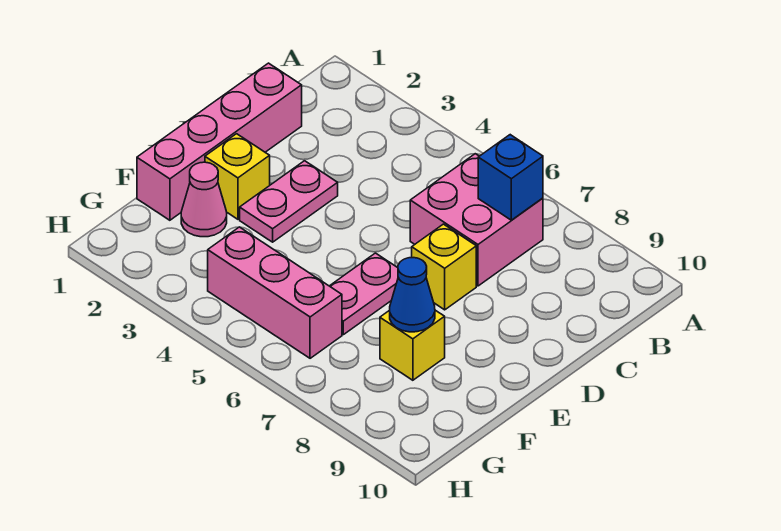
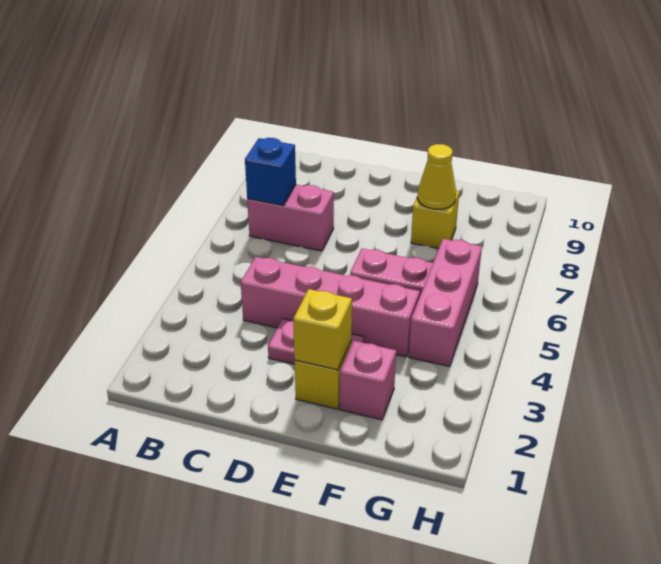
pink 2x2 brick [410,154,543,286] -> pink 1x2 brick [247,185,334,251]
pink 1x4 brick [137,63,302,220] -> pink 1x4 brick moved to [241,257,420,357]
yellow 1x1 brick [412,224,476,310] -> yellow 1x1 brick moved to [293,289,352,370]
pink 1x1 cone [181,162,227,237] -> pink 1x1 brick [340,341,396,420]
blue 1x1 cone [390,258,435,332] -> yellow 1x1 cone [417,144,456,209]

